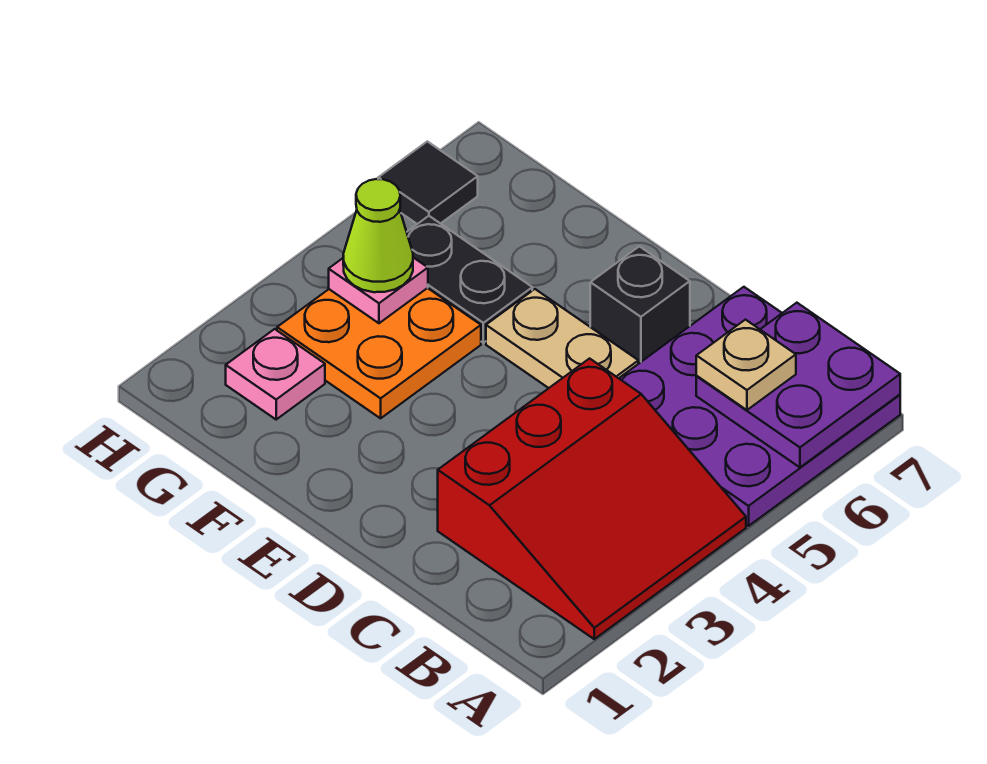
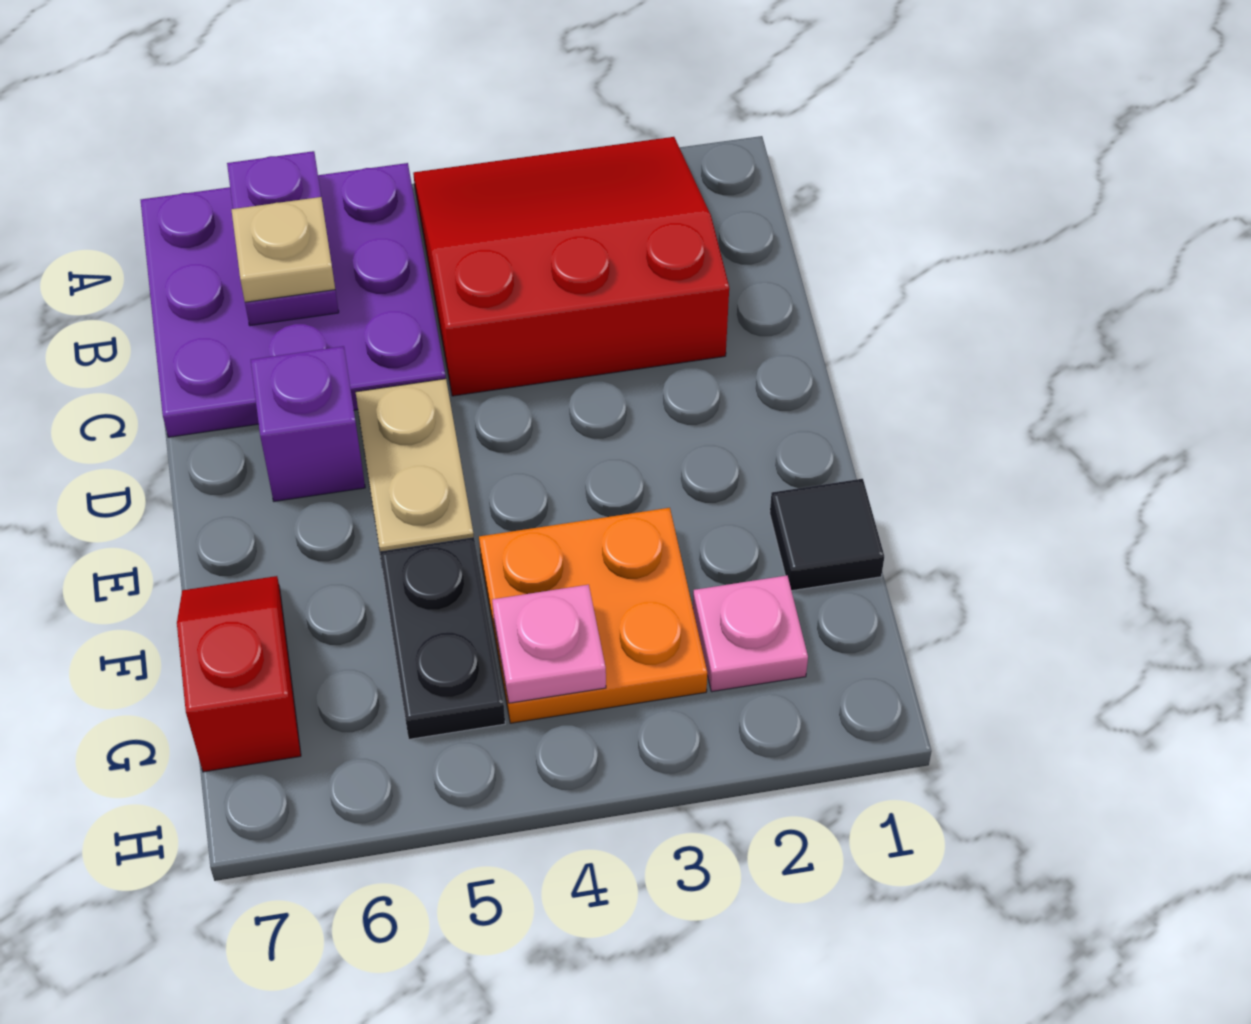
purple 2x2 plate [696,303,900,467] -> purple 1x2 plate [227,151,339,326]
black 1x1 brick [590,246,690,364] -> purple 1x1 brick [251,346,365,501]
none -> red 1x2 slope [177,576,301,772]
lime 1x1 cone [343,179,413,292] -> none
black 1x1 tile [378,141,478,224] -> black 1x1 tile moved to [770,479,884,591]

